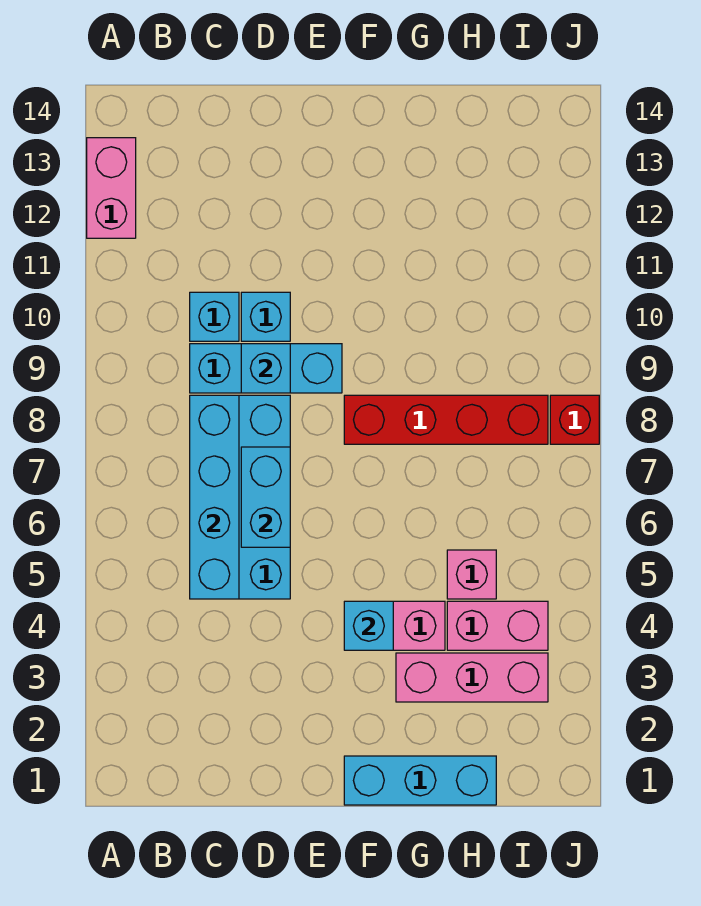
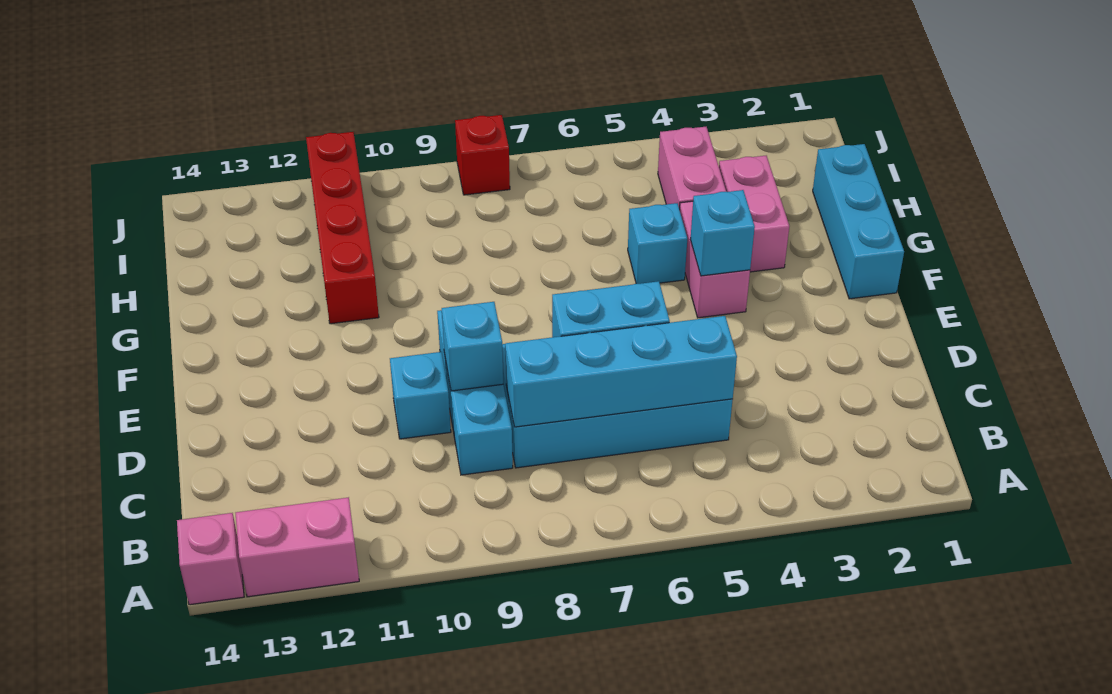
cyan 1x1 brick [190,292,239,341] -> cyan 1x1 brick moved to [628,203,687,284]
red 1x4 brick [344,395,548,444] -> red 1x4 brick moved to [306,132,379,324]
pink 1x3 brick [396,653,548,702] -> pink 1x2 brick [719,156,789,272]
pink 1x1 brick [447,550,496,599] -> pink 1x1 brick moved to [177,513,244,605]

